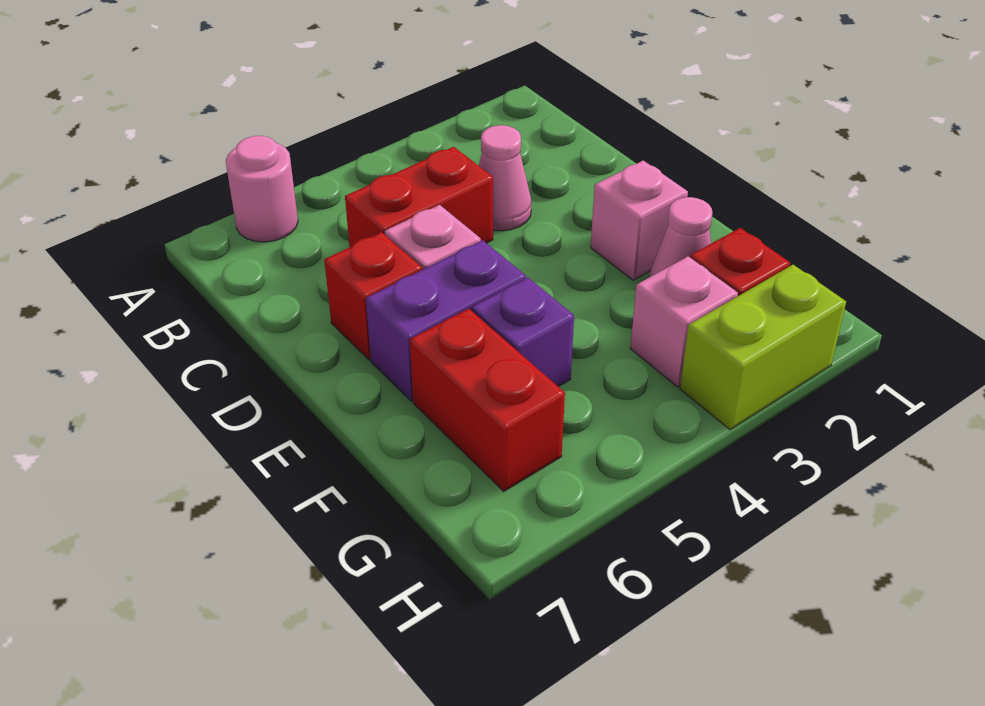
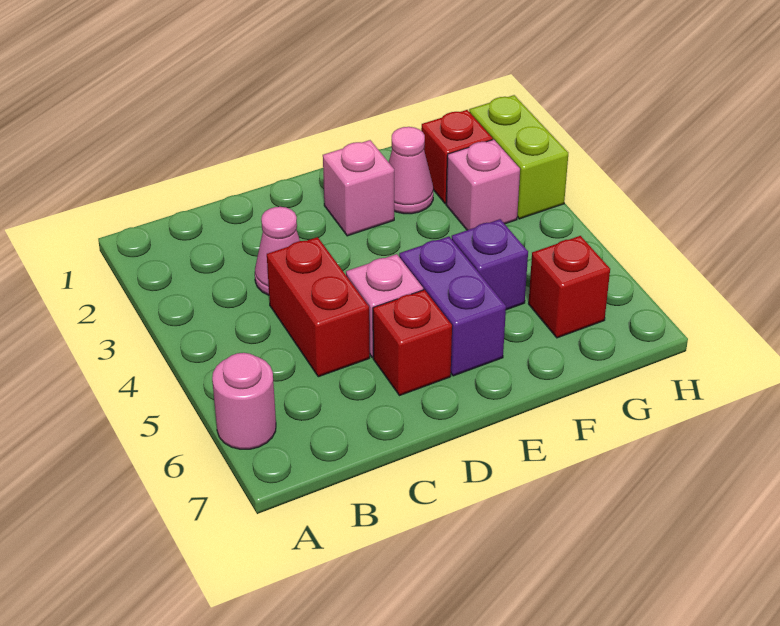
red 1x2 brick [410,309,565,491] -> red 1x1 brick [528,236,610,338]

